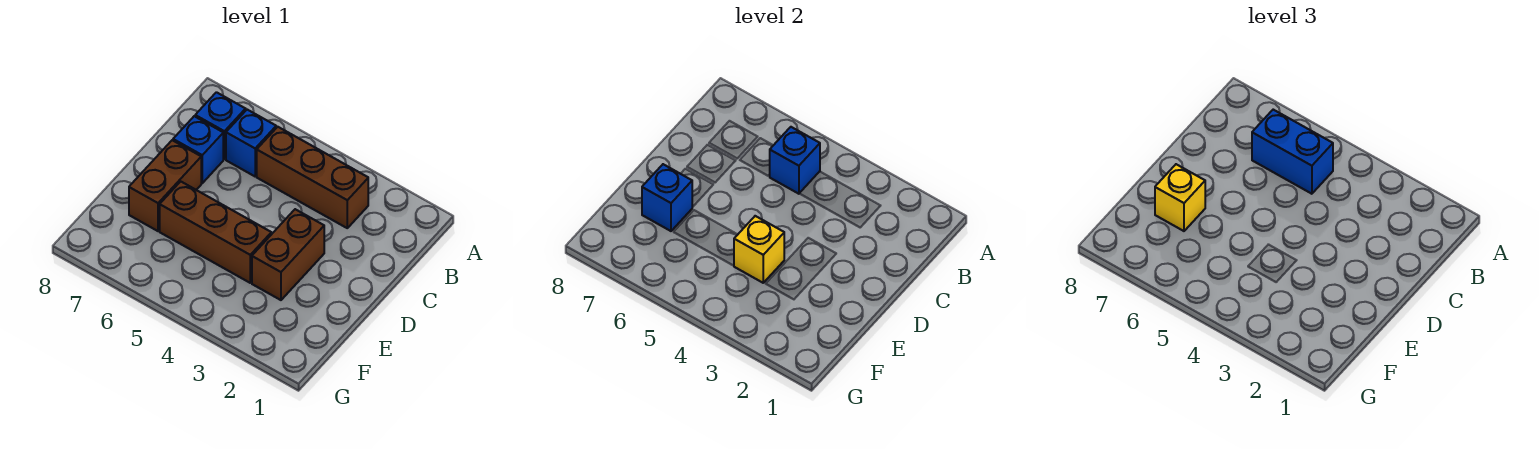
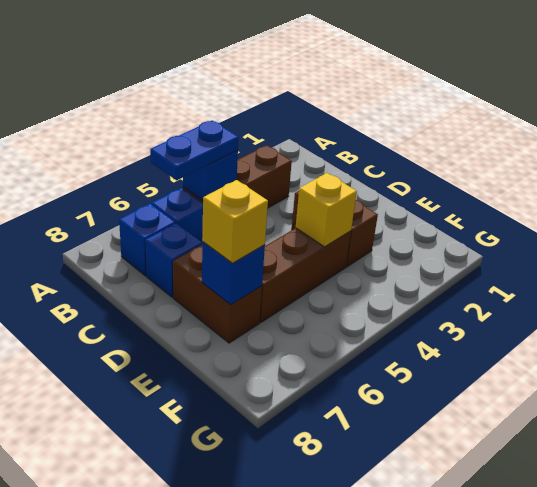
blue 1x2 brick [1252,110,1333,194] -> blue 1x2 plate [150,120,239,180]

